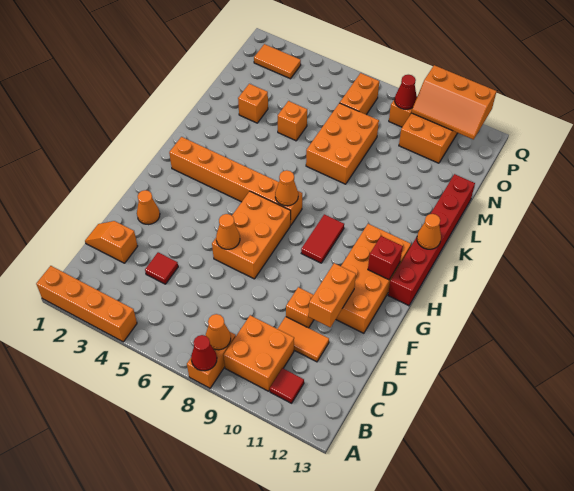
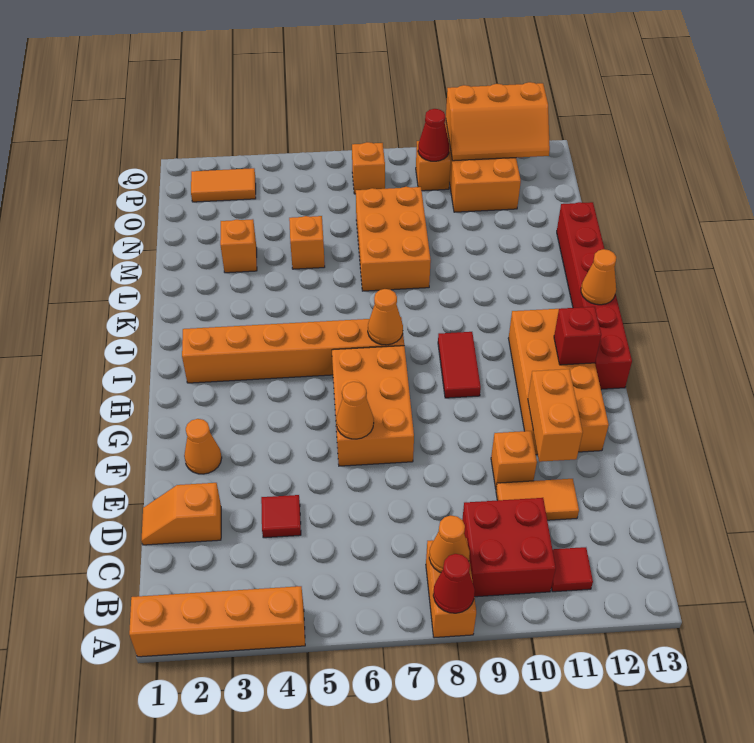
orange 2x2 brick [224,315,294,391] -> red 2x2 brick [462,498,556,597]
orange 1x2 brick [340,73,379,115] -> orange 1x1 brick [352,142,385,194]

